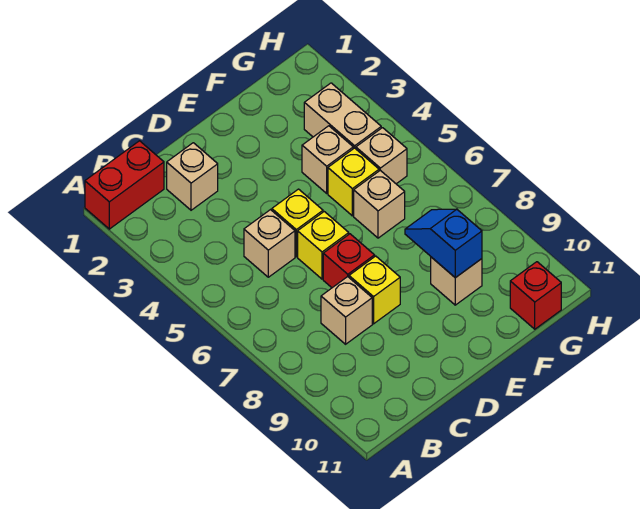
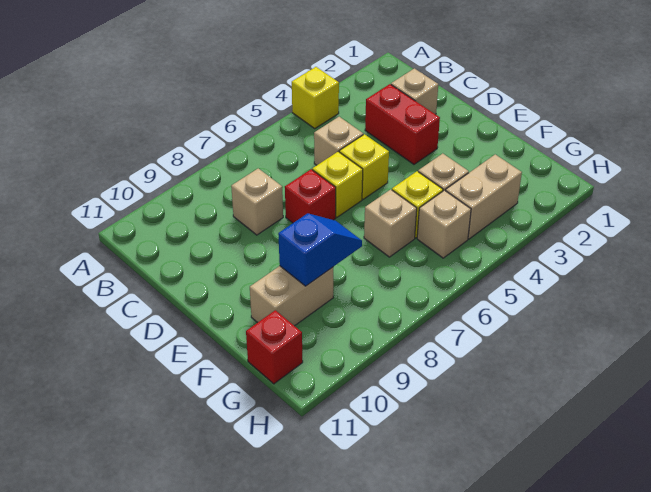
red 1x2 brick [85,141,164,229] -> red 1x2 brick moved to [365,84,440,164]
yellow 1x1 brick [349,256,400,324] -> yellow 1x1 brick moved to [292,67,339,128]
tan 1x1 brick [431,257,482,305] -> tan 1x2 brick [250,266,333,326]

